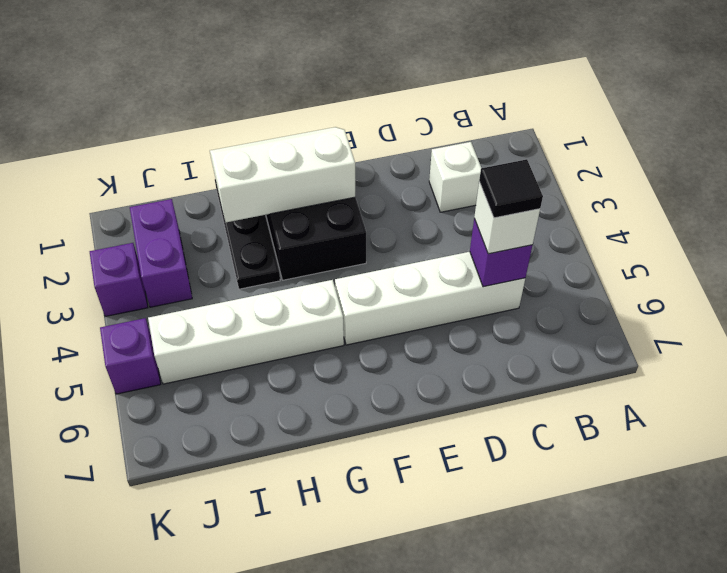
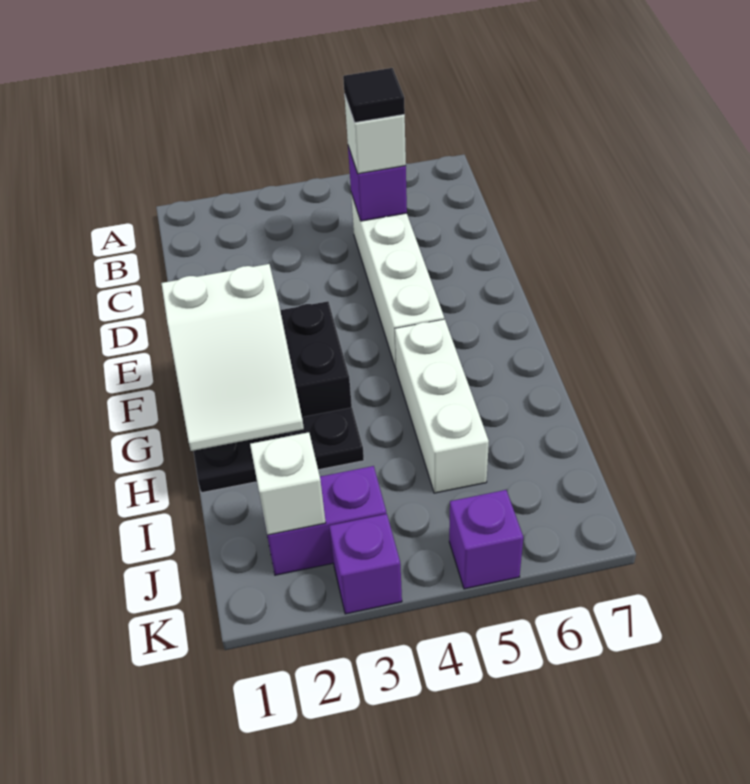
white 1x1 brick [429,142,481,212] -> white 1x1 brick moved to [250,432,326,535]
white 2x3 slope [210,127,355,222] -> white 2x3 slope turned to [161,264,304,451]
white 1x4 brick [148,280,344,384] -> white 1x3 brick [395,319,489,493]

